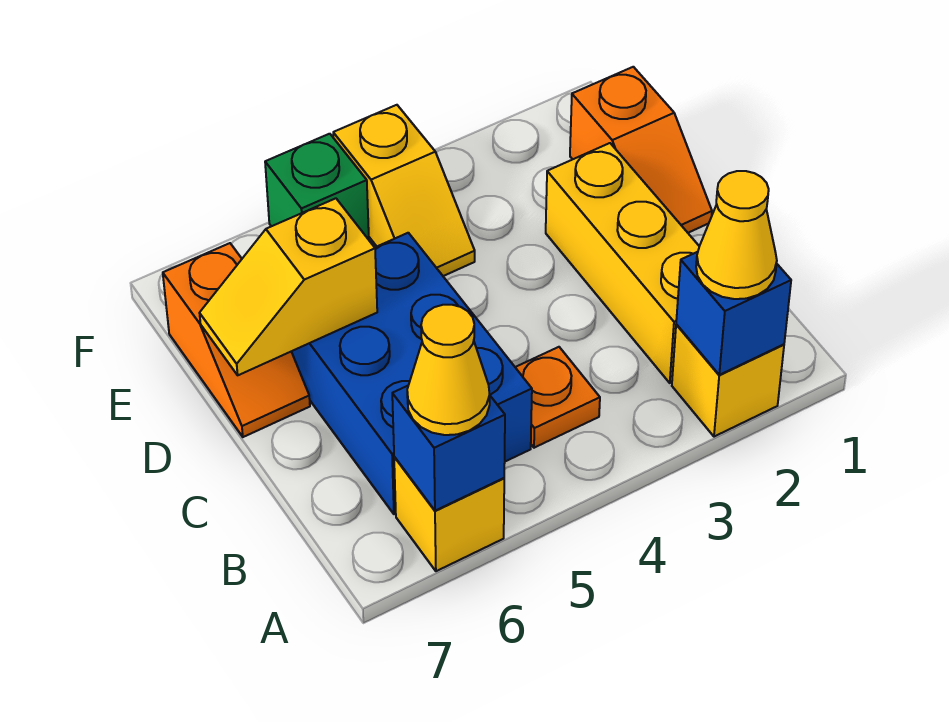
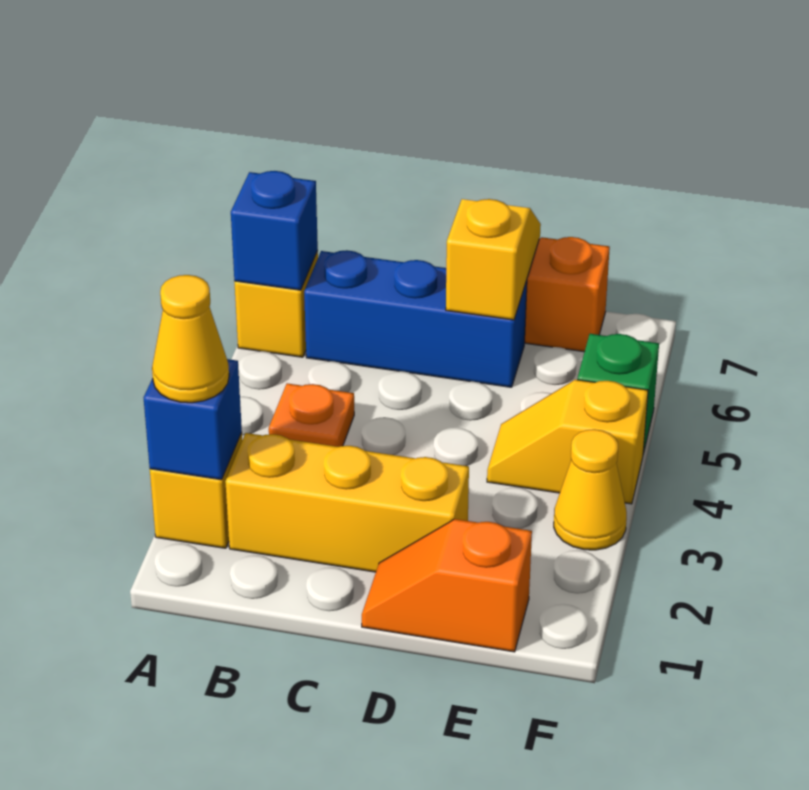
yellow 1x1 cone [407,305,490,435] -> yellow 1x1 cone moved to [554,429,627,550]
blue 2x3 brick [291,233,532,514] -> blue 1x3 brick [304,250,527,387]

